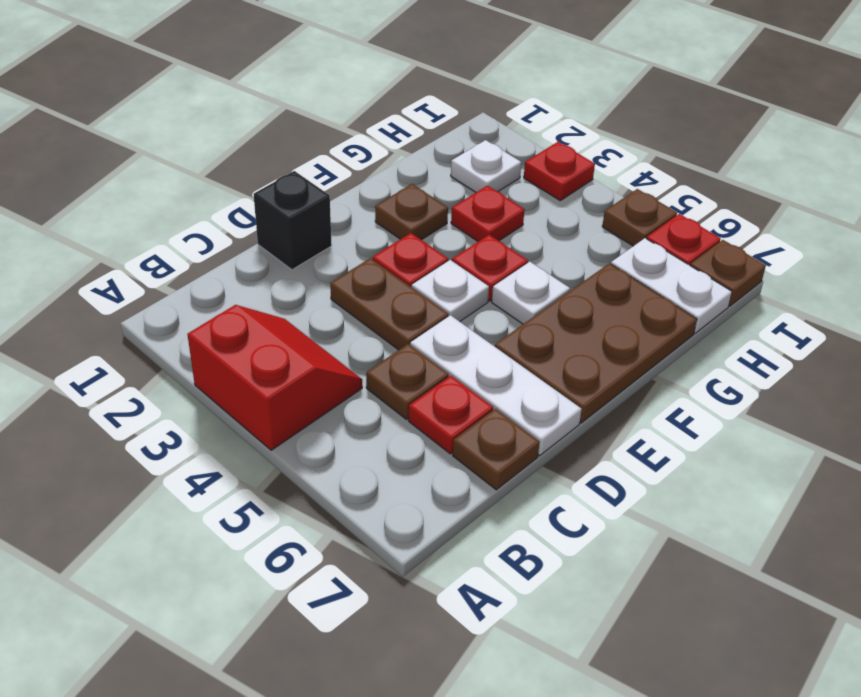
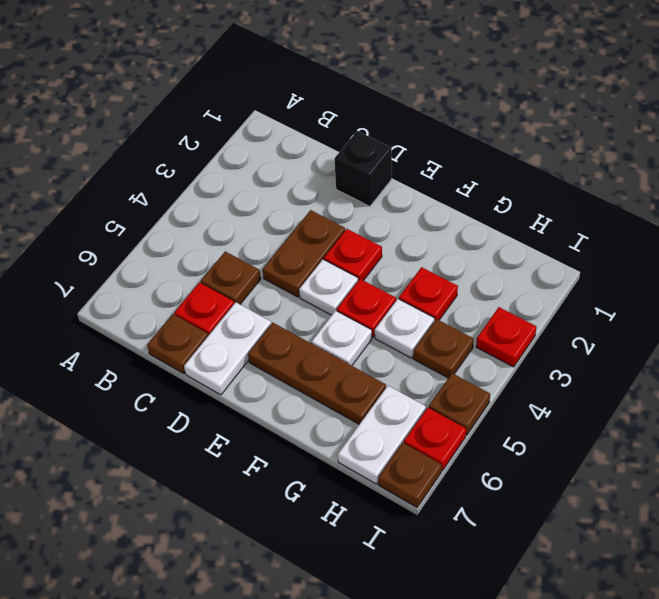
red 2x2 slope [187,305,362,450] -> none
white 1x3 plate [410,315,582,456] -> white 1x2 plate [184,302,271,395]
brown 2x3 plate [495,263,697,423] -> brown 1x3 plate [248,323,386,424]
brown 1x1 plate [375,184,448,240] -> brown 1x1 plate moved to [413,319,474,378]
white 1x1 plate [451,140,521,192] -> white 1x1 plate moved to [375,299,435,358]

